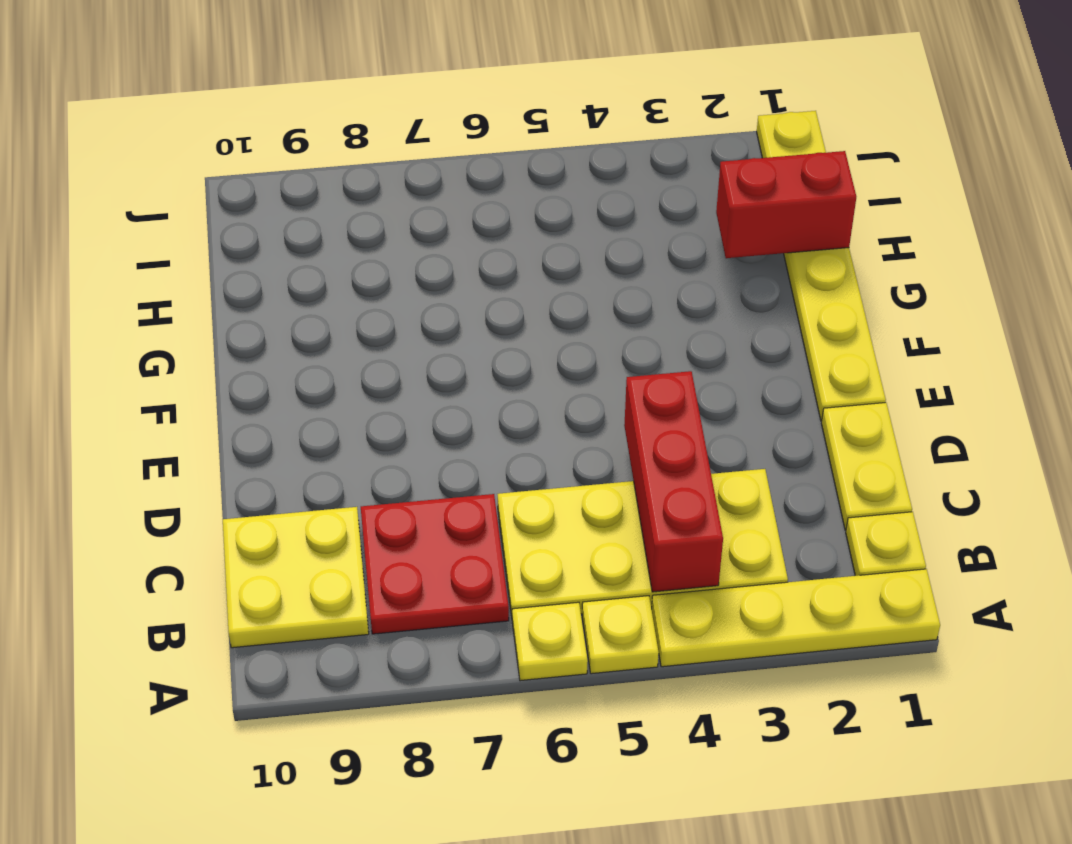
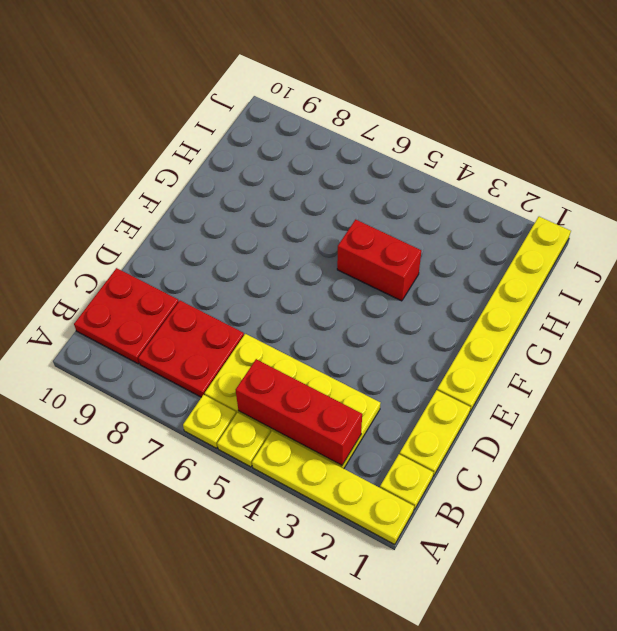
red 1x3 brick [624,371,723,592] -> red 1x3 brick turned to [236,359,362,465]
yellow 2x2 plate [223,507,369,648] -> red 2x2 plate [74,268,179,364]
red 1x2 brick [716,151,856,258] -> red 1x2 brick moved to [337,219,421,301]

